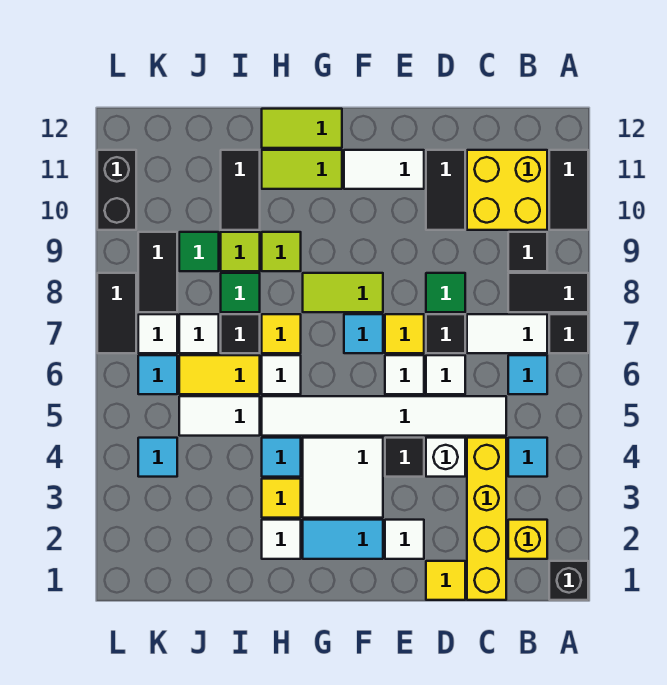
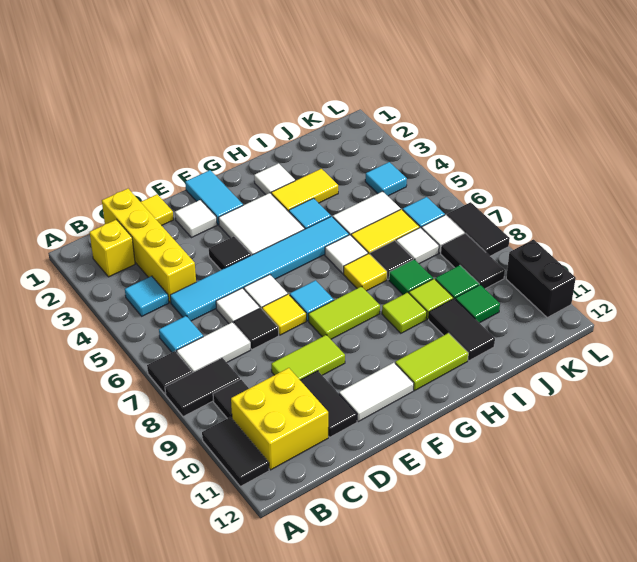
black 1x1 brick [549,561,588,600] -> none
white 1x6 tile [262,396,506,436] -> cyan 1x6 tile [170,216,349,321]
white 1x1 brick [426,438,465,477] -> none
green 1x1 tile [426,273,465,312] -> green 1x1 tile moved to [455,285,500,323]
cyan 1x2 tile [303,520,383,559] -> cyan 1x2 tile turned to [185,170,243,225]
lime 1x2 tile [262,109,342,148] -> lime 1x2 tile moved to [271,335,345,380]
yellow 1x1 tile [262,479,301,518] -> yellow 1x2 tile [271,169,338,212]

